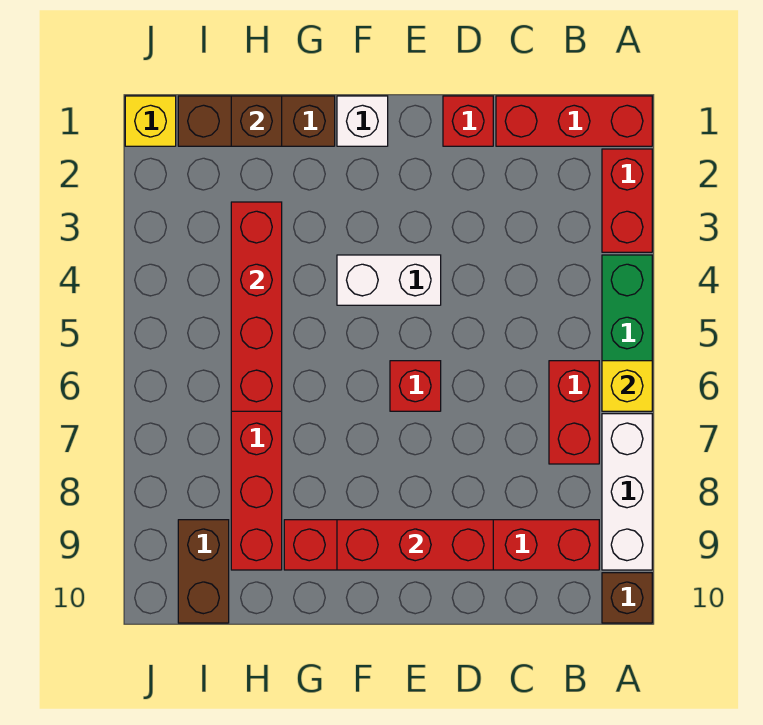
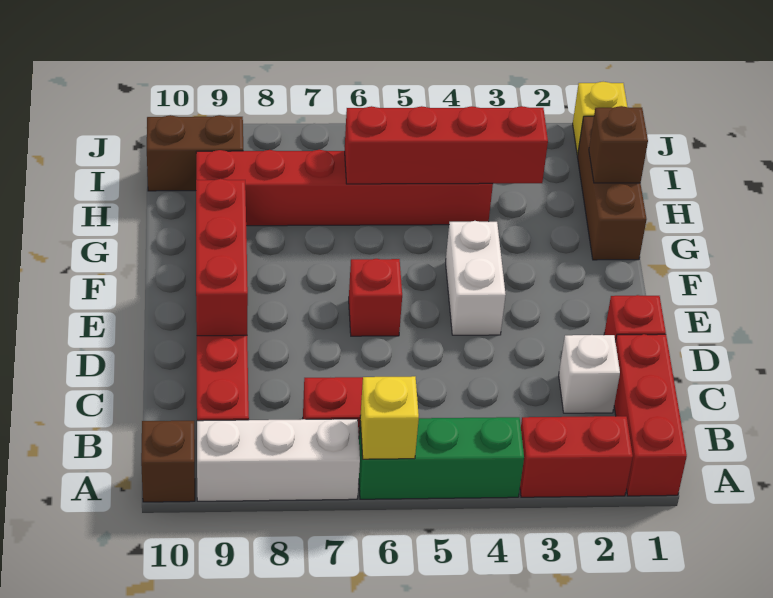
white 1x1 brick [337,96,388,146] -> white 1x1 brick moved to [559,335,620,413]

